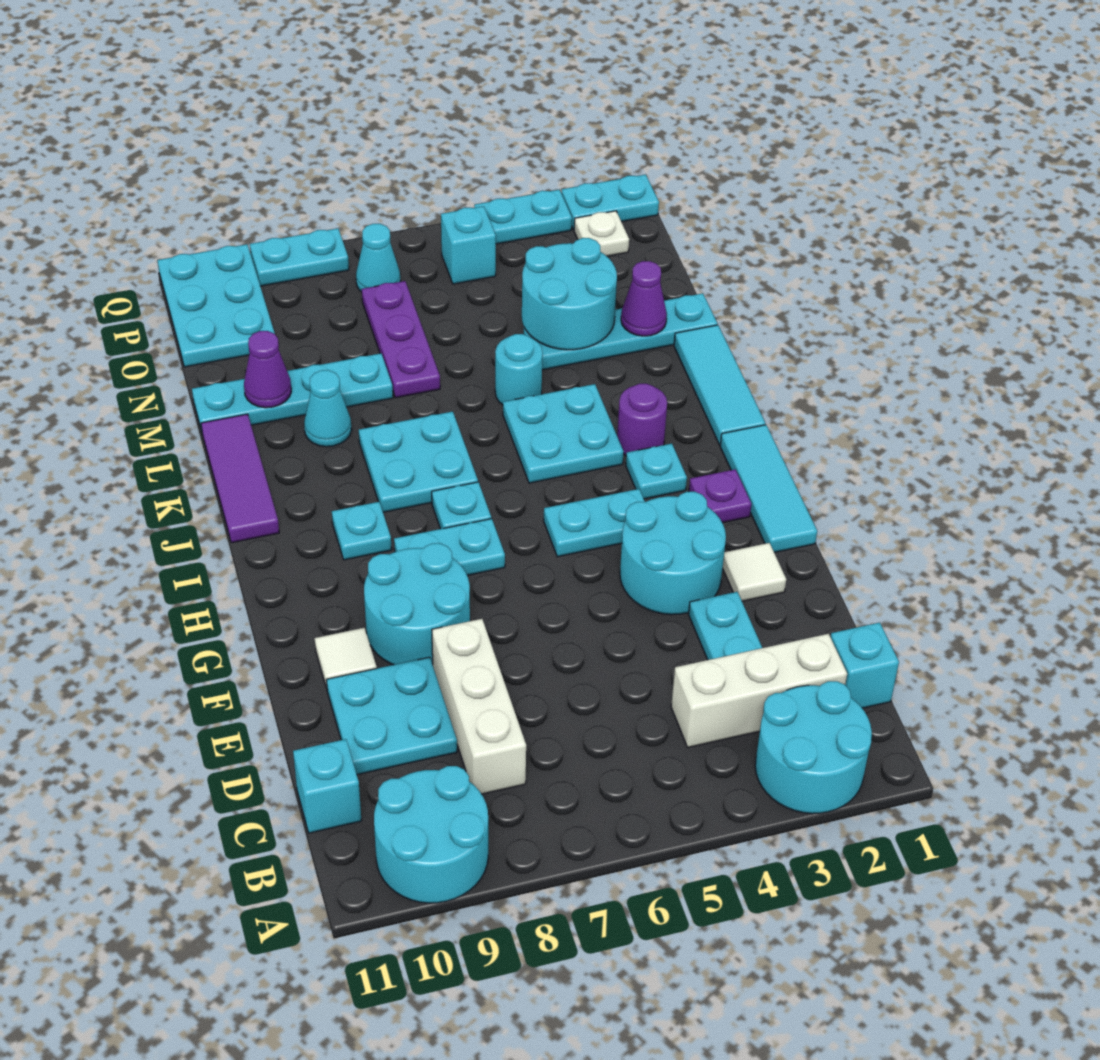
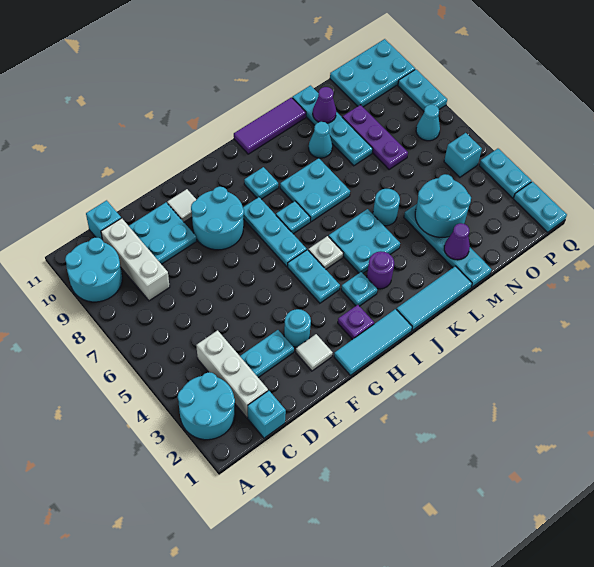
white 1x3 brick [432,619,526,794] -> white 1x3 brick turned to [101,218,170,301]
cyan 2x2 round brick [620,492,726,615] -> cyan 1x1 round brick [284,309,311,347]
cyan 1x2 plate [394,519,505,575] -> cyan 1x3 plate [243,197,307,267]
purple 1x3 plate [362,281,440,398] -> purple 1x3 plate turned to [342,105,408,169]
white 1x1 plate [574,211,629,256] -> white 1x1 plate moved to [308,236,343,269]

